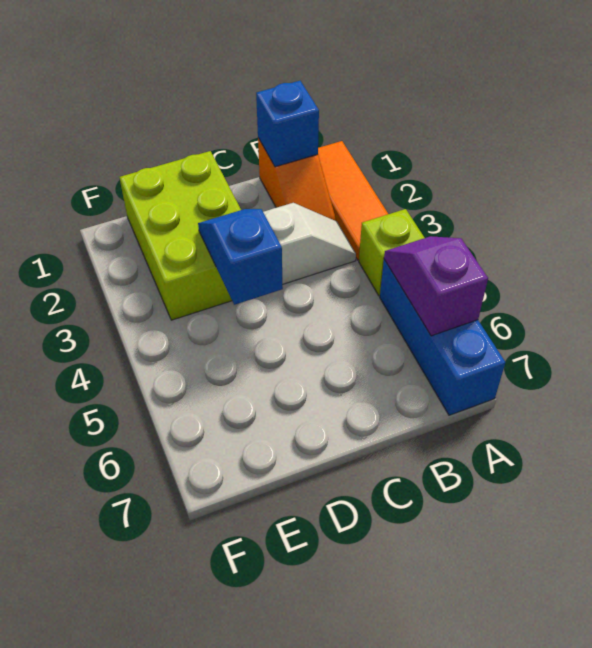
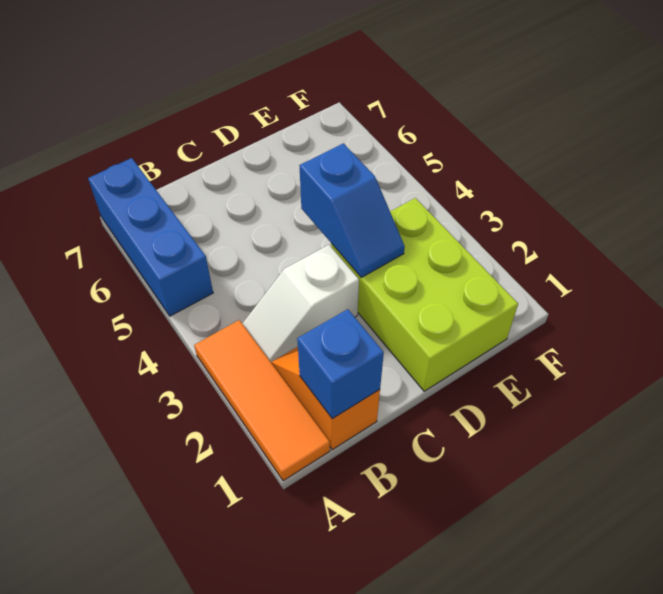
lime 1x1 brick [359,209,424,296] -> none
purple 1x2 slope [384,236,488,336] -> none

